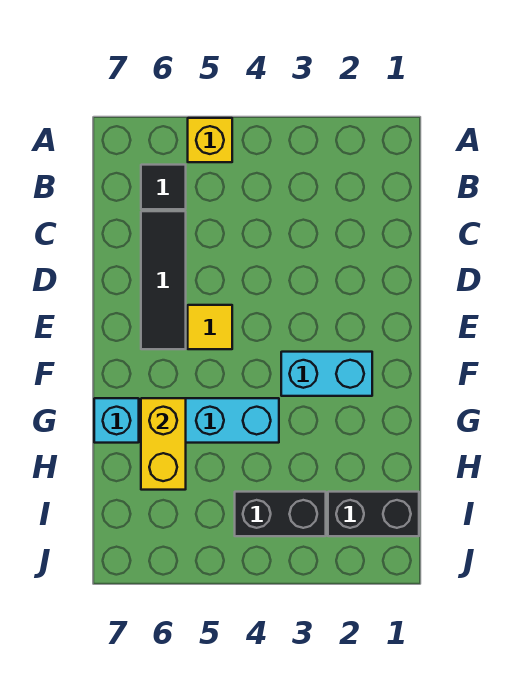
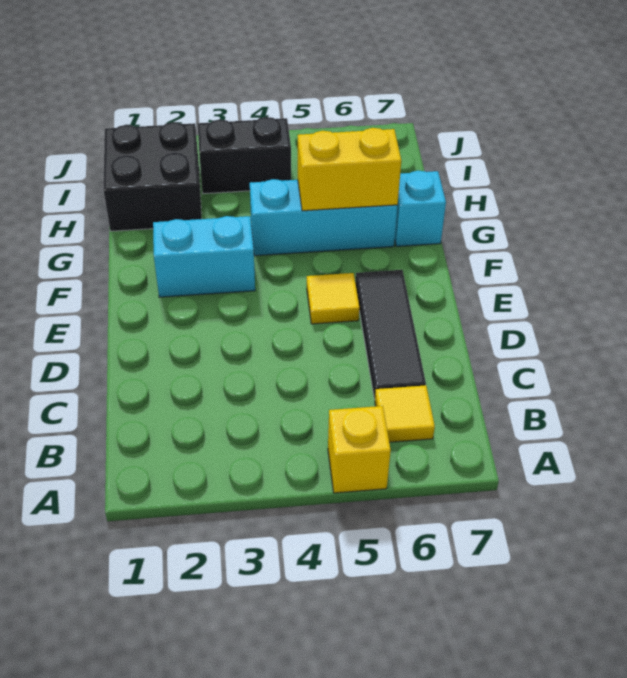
black 1x1 tile [141,165,186,209] -> yellow 1x1 tile [375,385,435,442]
yellow 1x2 brick [141,398,186,490] -> yellow 1x2 brick turned to [298,128,401,211]
black 1x2 brick [328,492,419,536] -> black 2x2 brick [103,122,202,231]

